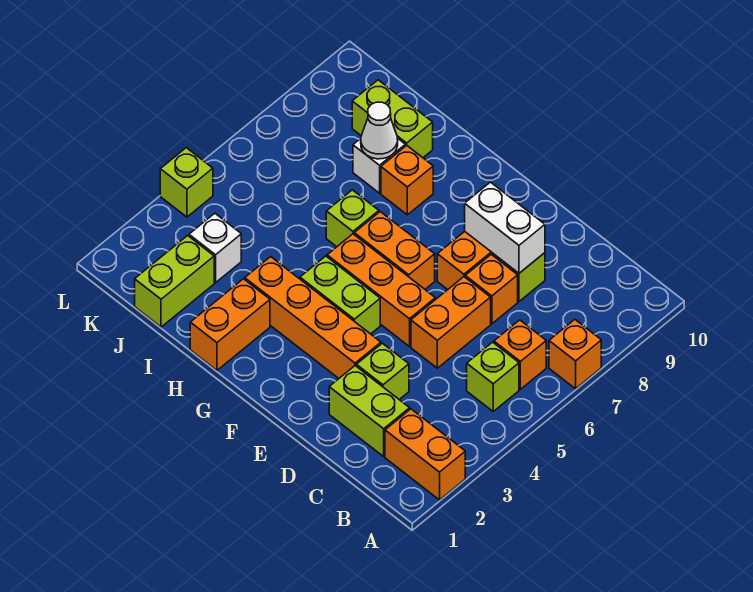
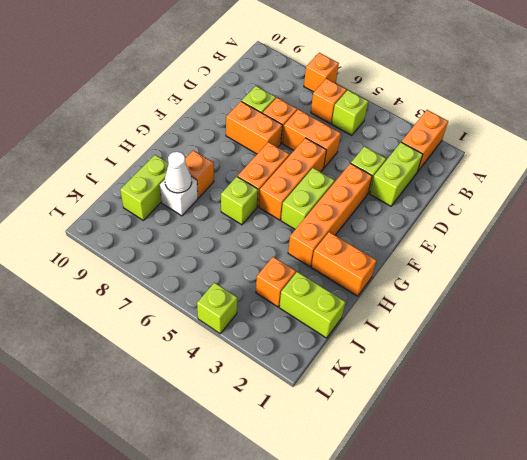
white 1x2 brick [465,182,545,273] -> none
white 1x1 brick [189,213,241,283] -> orange 1x1 brick [256,257,296,307]

